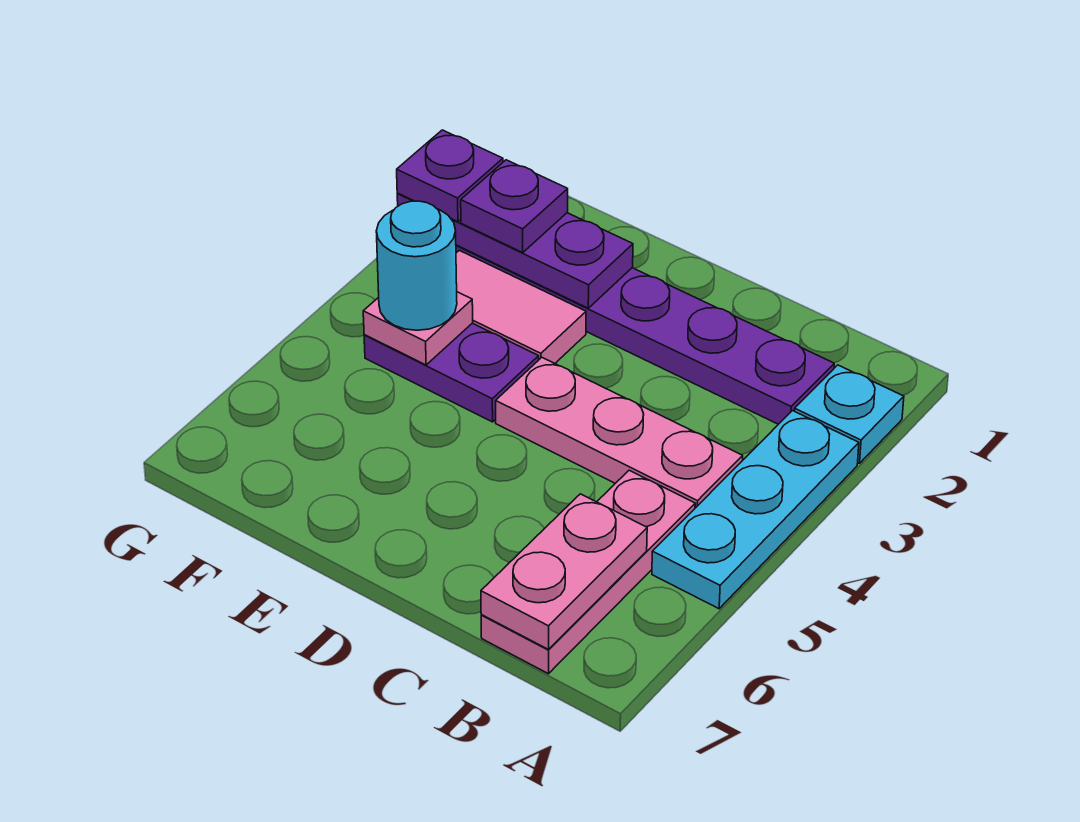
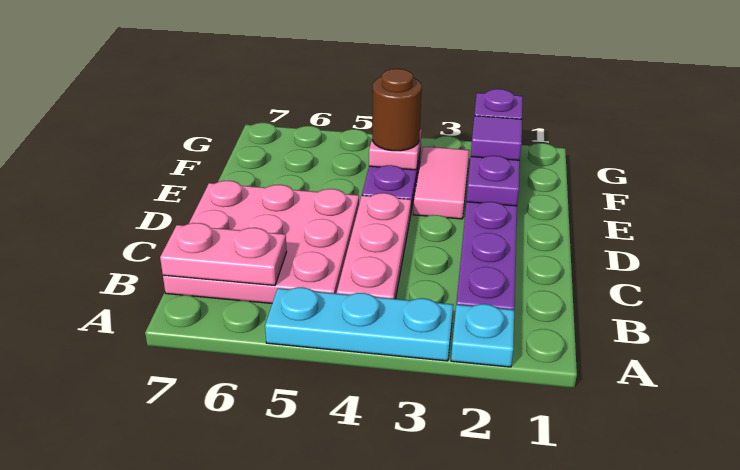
pink 1x3 plate [481,470,695,674] -> pink 3x3 plate [163,181,359,303]
purple 1x1 plate [461,160,568,252] -> purple 1x1 tile [471,116,522,160]
cyan 1x1 round brick [376,201,457,330] -> brown 1x1 round brick [372,69,422,151]

